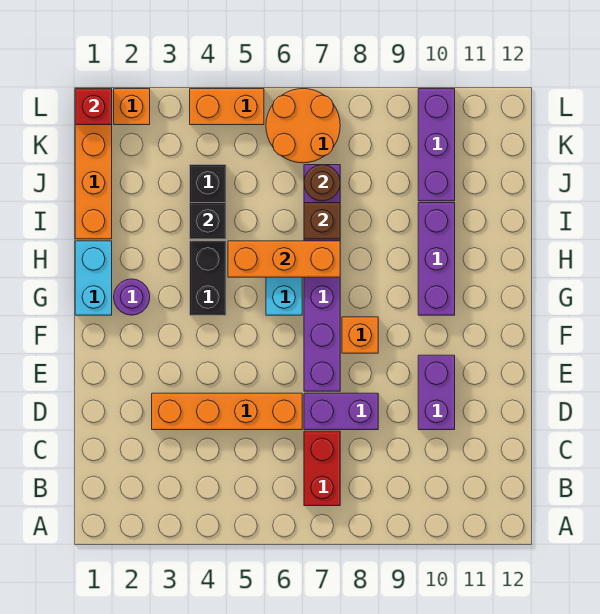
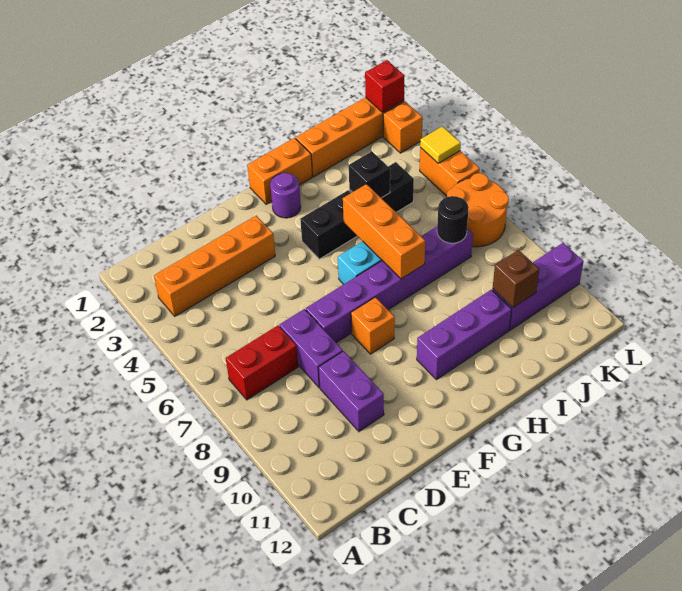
orange 1x4 brick [152,393,302,430] -> orange 1x4 brick turned to [154,216,275,316]
purple 1x2 brick [418,355,455,430] -> purple 1x2 brick turned to [318,351,384,431]
cyan 1x2 brick [75,241,112,315] -> orange 1x2 brick [247,138,313,204]
brown 1x1 brick [304,203,340,239] -> brown 1x1 brick moved to [493,250,539,308]
brown 1x1 round brick [304,165,340,201] -> black 1x1 round brick [437,196,469,243]
none -> yellow 1x1 tile [420,126,461,163]

